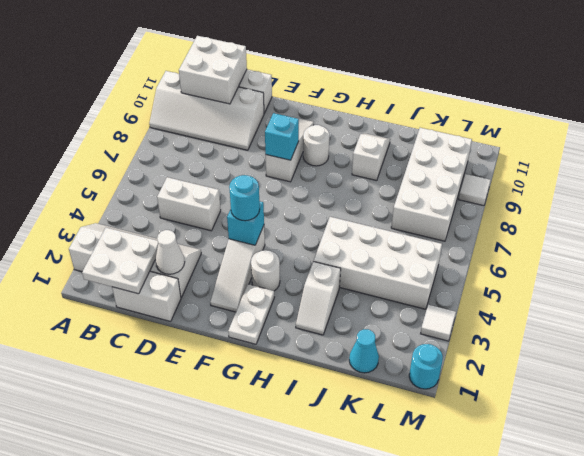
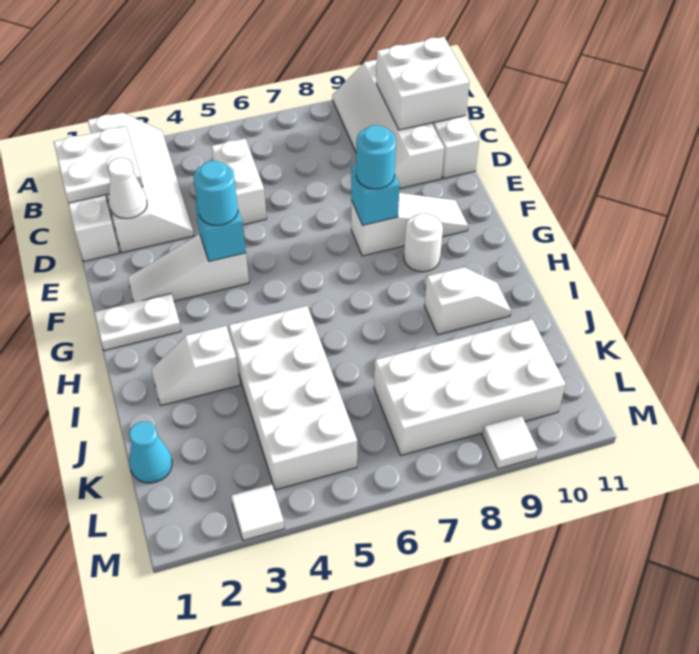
white 1x1 round brick [251,250,280,291] -> none
cyan 1x1 round brick [409,344,443,389] -> cyan 1x1 round brick moved to [356,125,396,189]

